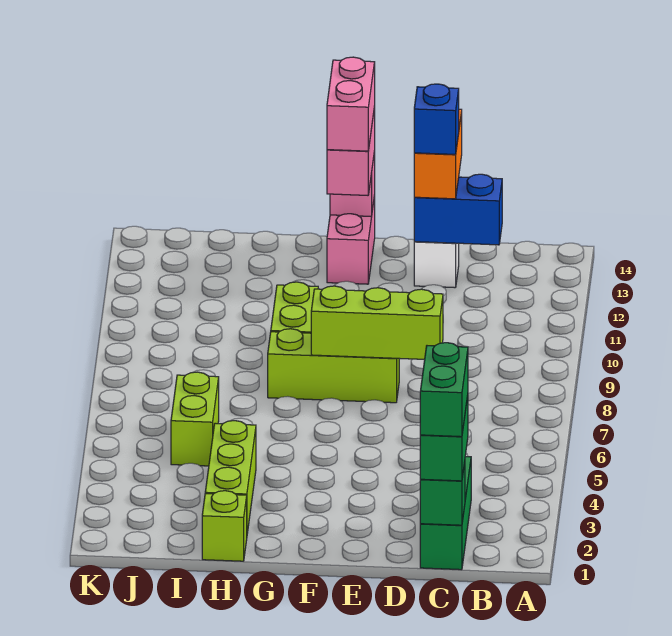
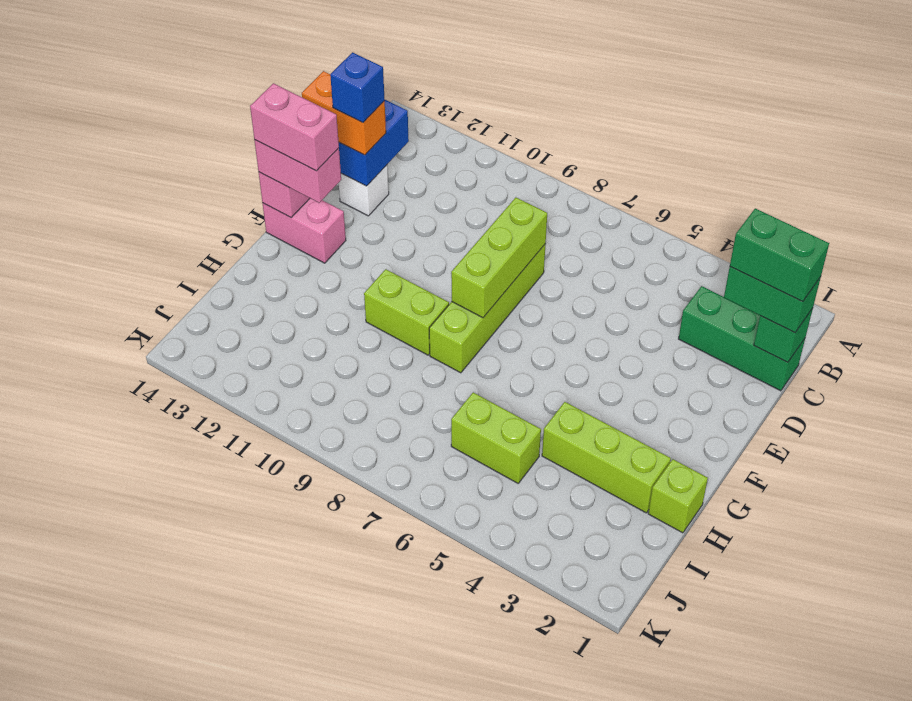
lime 1x3 brick [268,329,399,403] -> lime 1x4 brick [429,244,546,373]

